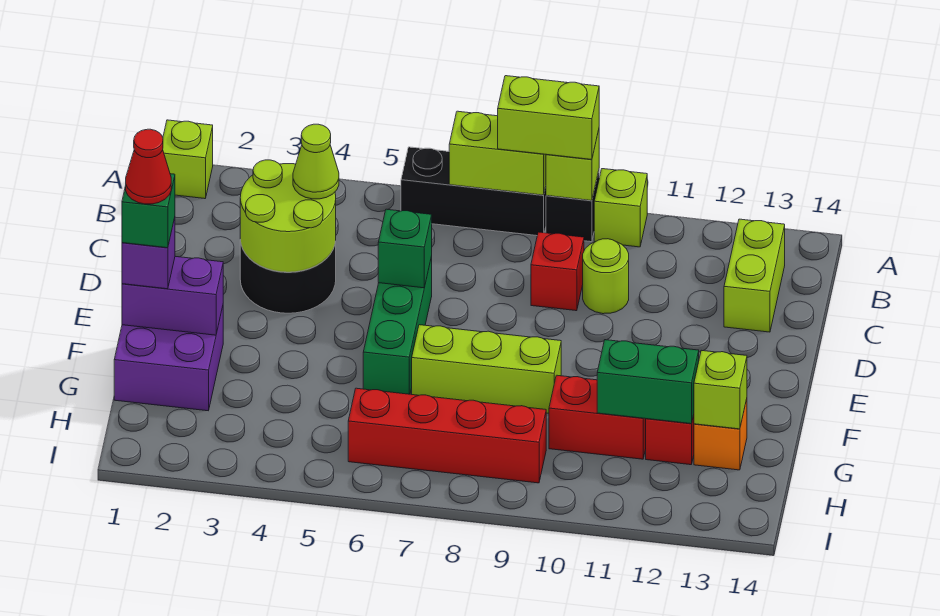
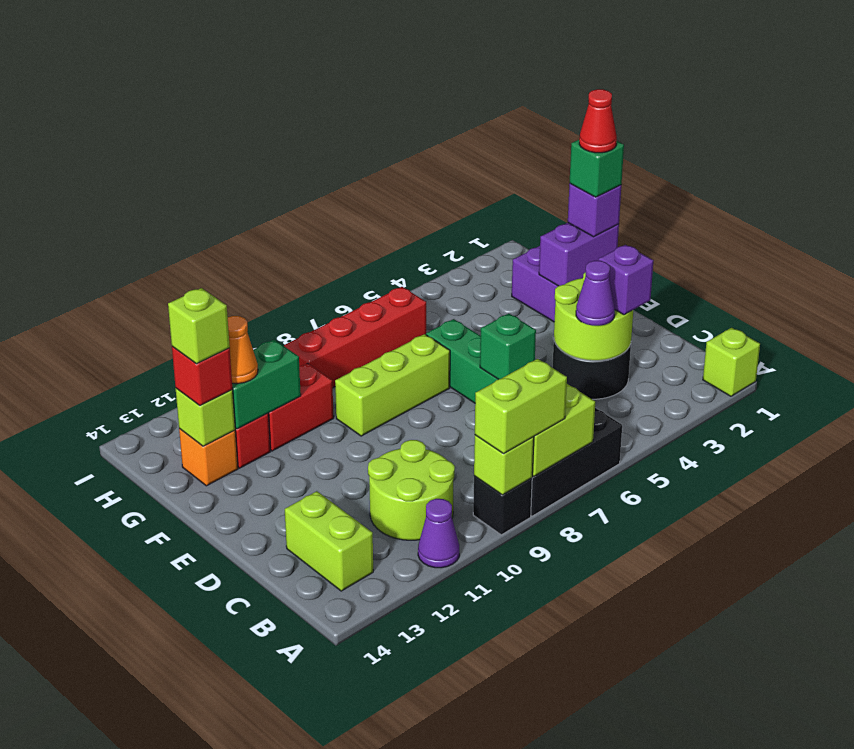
lime 1x1 brick [594,169,647,247] -> lime 1x1 brick moved to [168,288,230,364]
none -> purple 1x1 cone [418,499,459,568]
none -> purple 1x1 brick [598,245,654,315]
lime 1x1 cone [293,124,339,199] -> purple 1x1 cone [576,261,615,326]
red 1x1 brick [531,232,584,311] -> red 1x1 brick moved to [172,346,232,406]
lime 1x1 round brick [583,239,629,314] -> lime 2x2 round brick [368,440,455,540]
none -> orange 1x1 cone [228,316,258,384]

